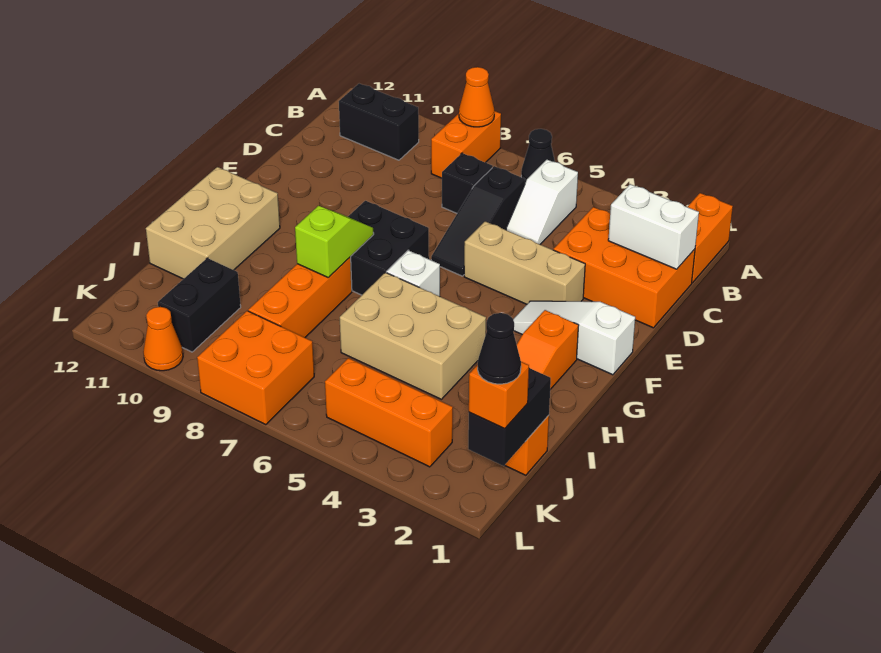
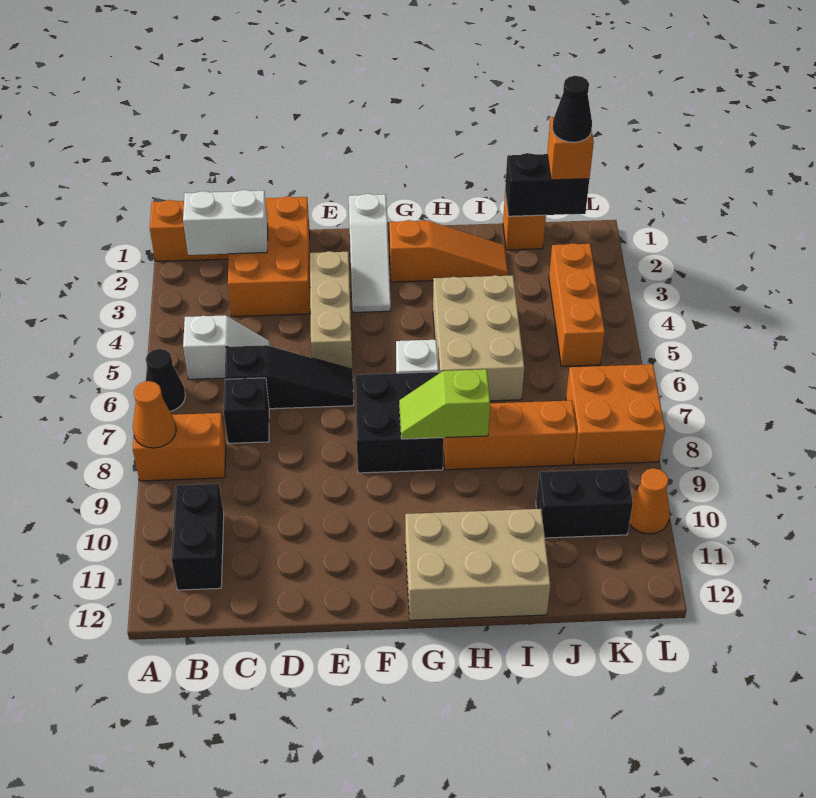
white 1x2 brick [608,184,699,269] -> white 1x2 brick turned to [183,190,268,255]

